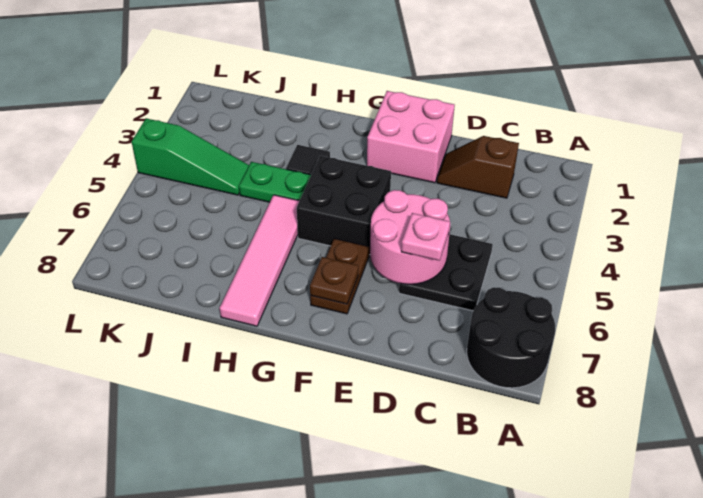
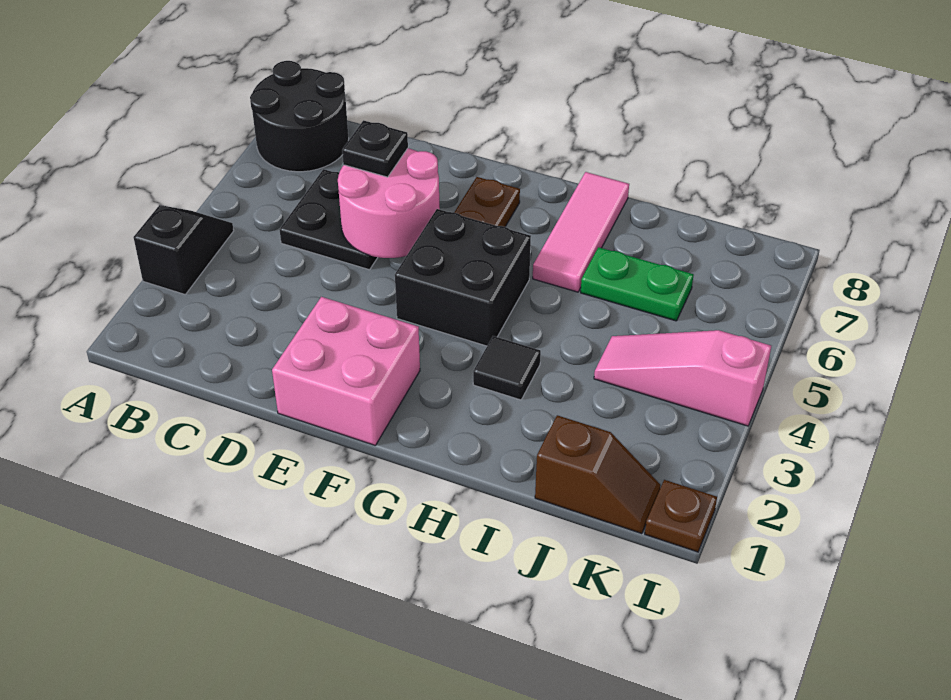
none -> black 1x2 slope [133,205,234,294]
brown 1x2 slope [437,136,519,198] -> brown 1x2 slope moved to [535,415,661,534]
pink 1x1 plate [401,213,450,261] -> black 1x1 plate [342,120,408,177]
brown 1x1 plate [310,257,358,304] -> brown 1x1 plate moved to [645,480,717,552]
green 1x2 plate [239,162,311,202] -> green 1x2 plate moved to [581,247,694,321]
pink 1x4 tile [220,195,299,326] -> pink 1x3 tile [533,172,629,292]
green 1x3 slope [132,118,249,195] -> pink 1x3 slope [594,330,771,426]

